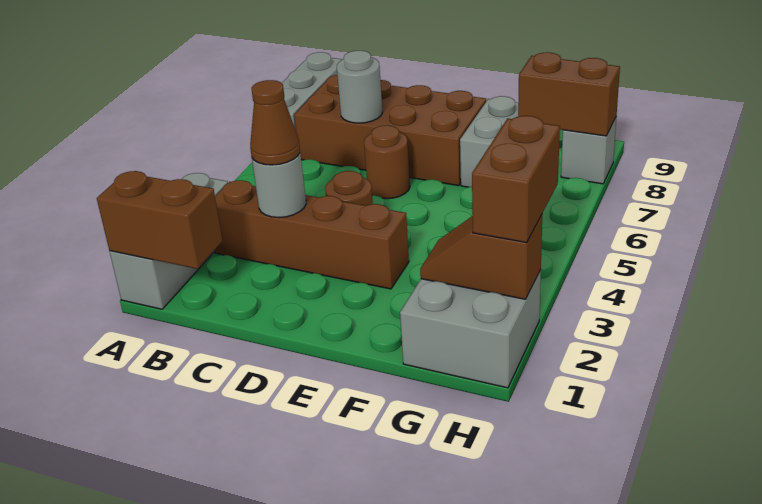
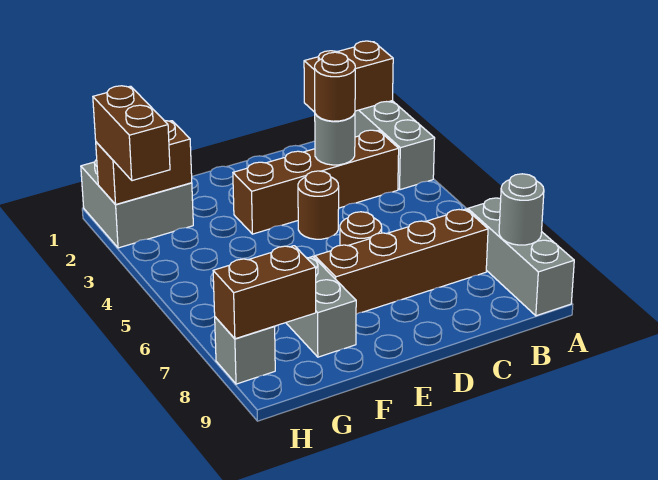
brown 2x4 brick [294,75,486,186] -> brown 1x4 brick [315,209,488,314]
brown 1x1 cone [250,80,300,165] -> brown 1x1 round brick [315,52,355,121]
grey 1x1 round brick [337,51,382,123] -> grey 1x1 round brick moved to [499,174,544,245]
brown 1x2 slope [420,215,542,299] -> brown 1x2 brick [96,120,192,204]

